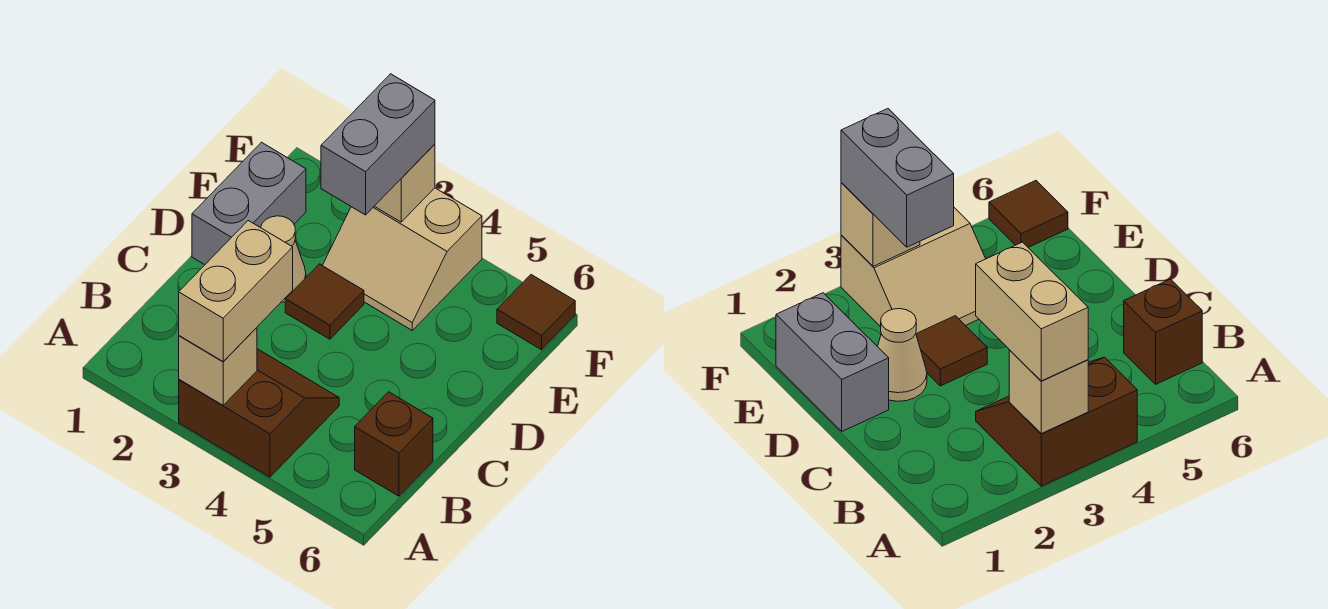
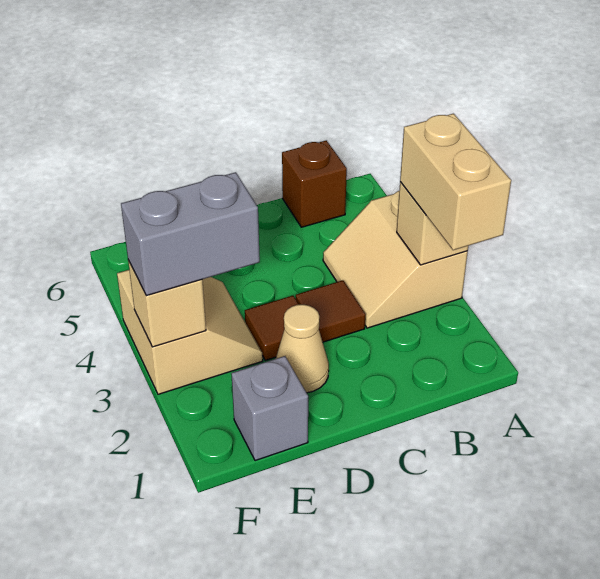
brown 2x2 slope [179,349,339,477] -> tan 2x2 slope [323,191,468,328]
tan 1x2 brick [179,221,293,362] -> tan 1x2 brick turned to [400,114,511,250]
grey 1x2 brick [192,142,306,265] -> grey 1x1 brick [231,356,308,461]
brown 1x1 tile [497,275,575,350] -> brown 1x1 tile moved to [296,280,365,342]

